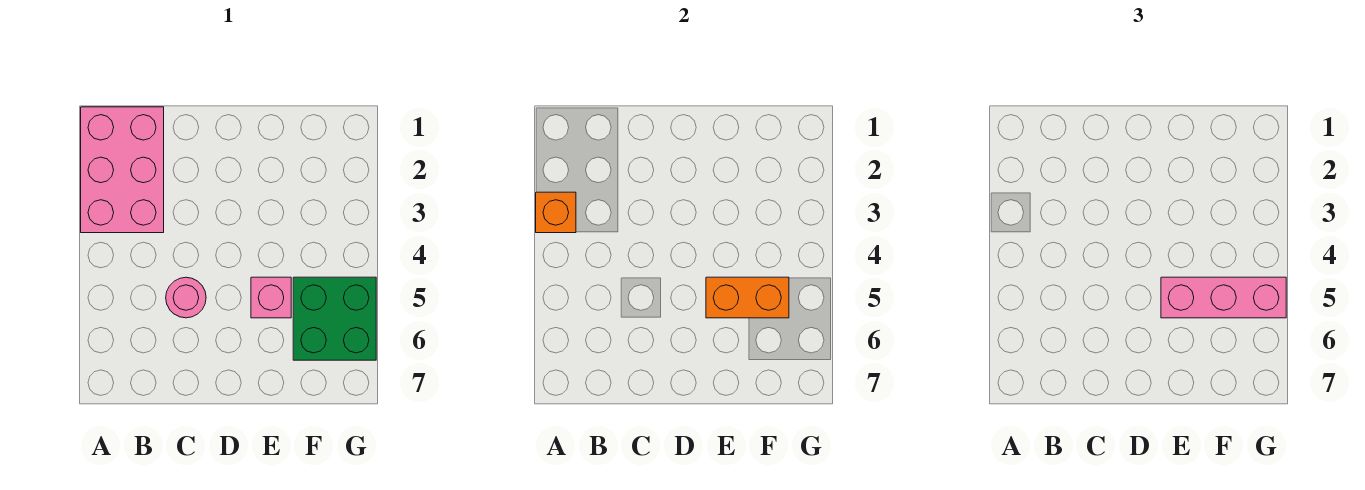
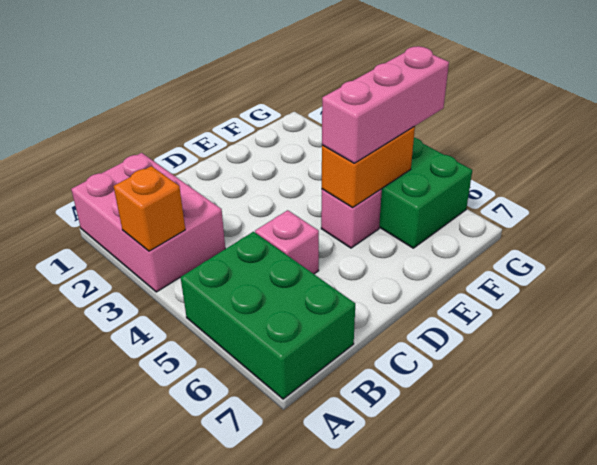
none -> green 2x3 brick [181,232,355,399]
pink 1x1 round brick [166,277,206,318] -> pink 1x1 brick [255,210,319,274]

